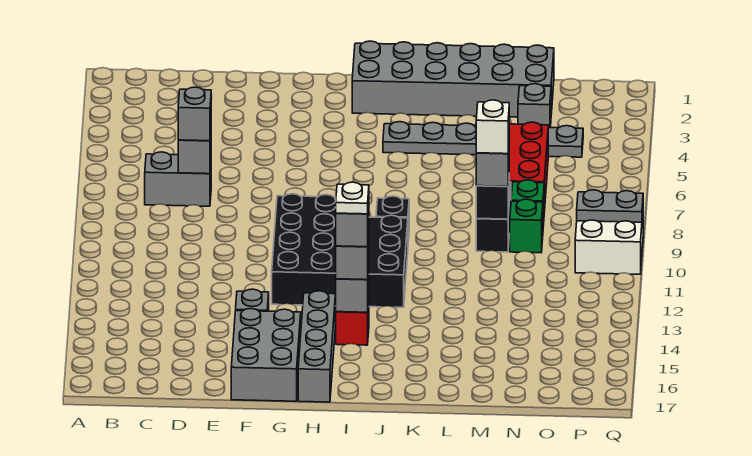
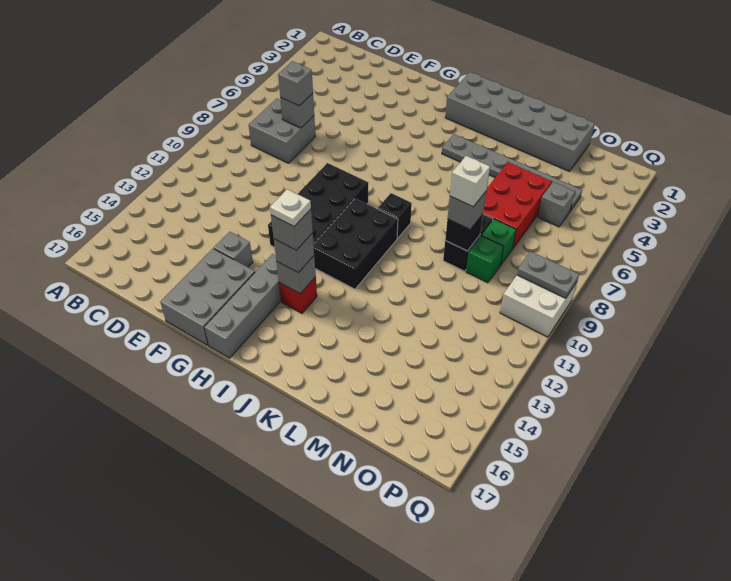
grey 1x2 brick [145,152,211,206] -> grey 2x2 brick [249,98,315,163]
grey 1x1 brick [518,84,551,128] -> grey 1x1 brick moved to [538,182,575,227]

